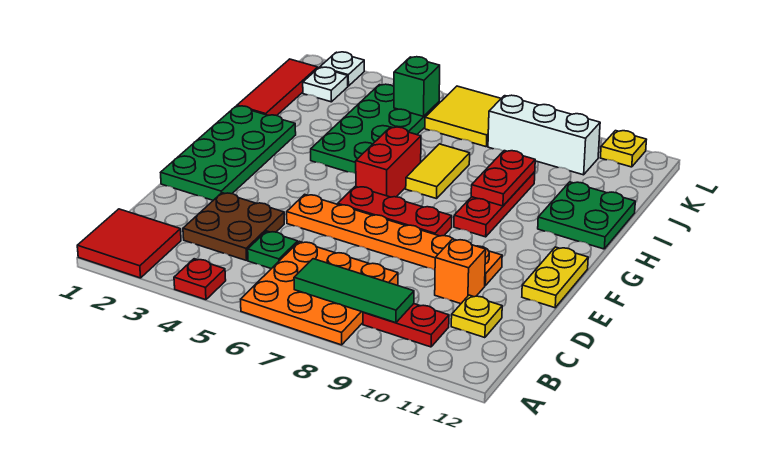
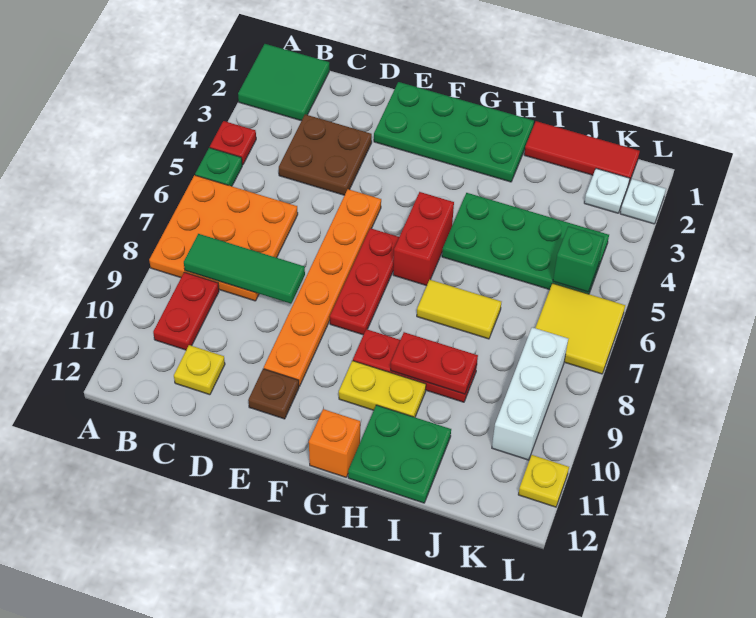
red 2x2 tile [77,209,181,278] -> green 2x2 tile [238,44,329,121]
green 1x3 tile [294,259,414,323] -> green 1x3 tile turned to [184,234,305,304]
green 1x1 plate [248,231,298,269] -> green 1x1 plate moved to [195,148,242,186]
orange 1x1 brick [435,239,486,304] -> orange 1x1 brick moved to [309,409,360,477]
none -> brown 1x1 plate [248,369,299,419]
yellow 1x2 plate [522,247,588,308] -> yellow 1x2 plate moved to [339,361,426,417]
red 1x2 brick [356,127,421,197] -> red 1x2 brick turned to [393,192,454,286]

